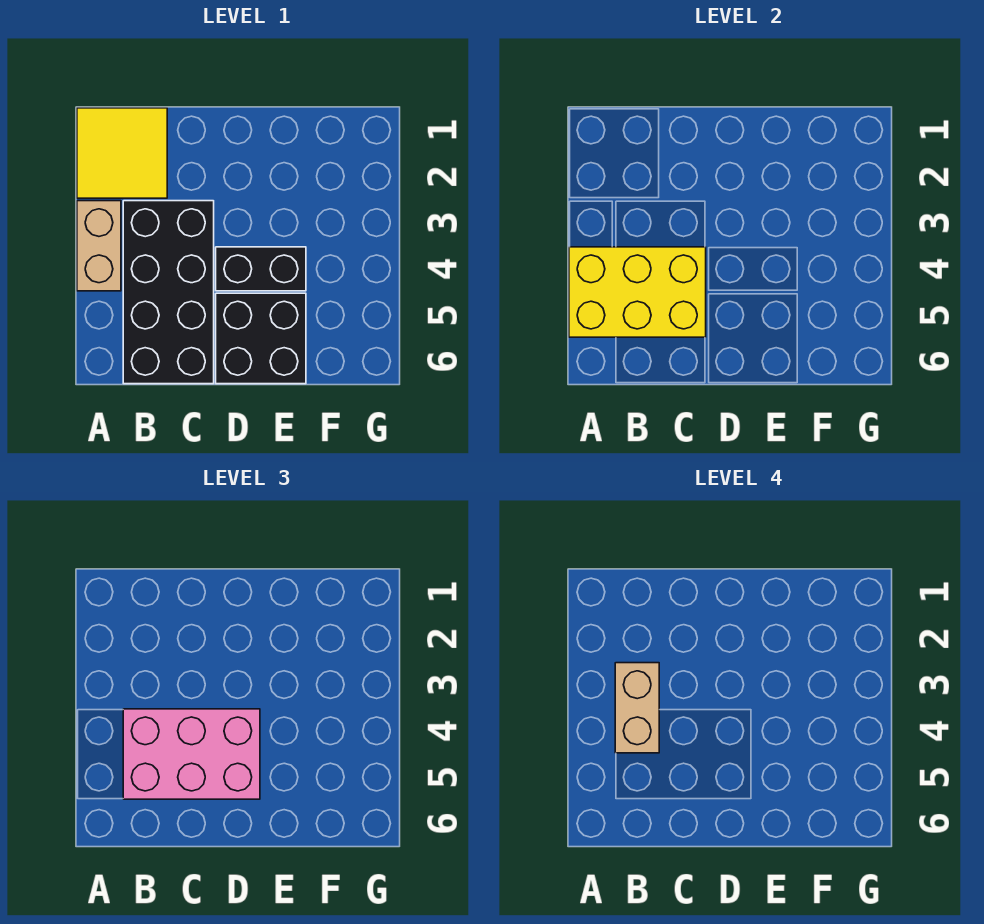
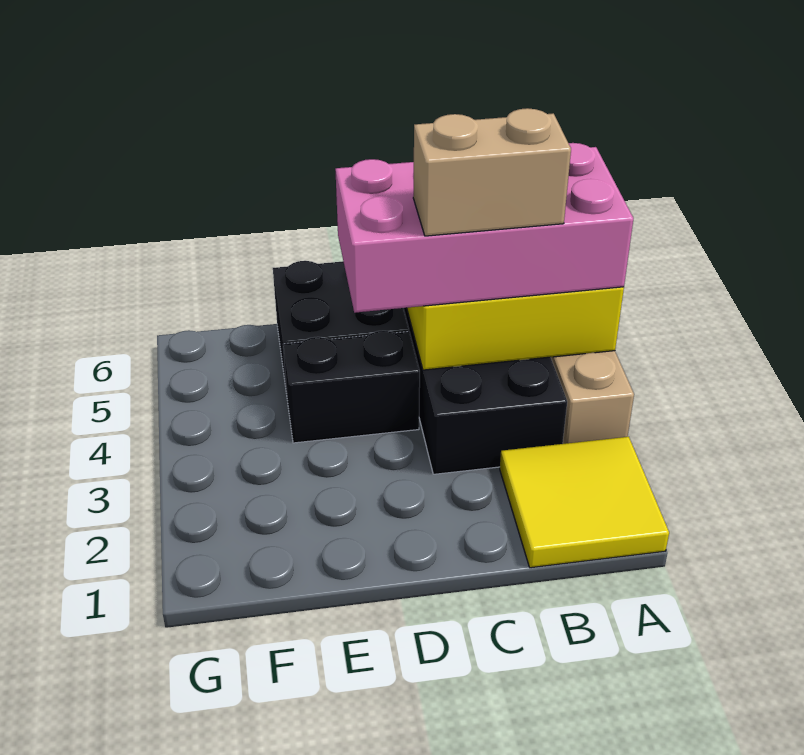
tan 1x2 brick [615,663,659,753] -> tan 1x2 brick turned to [413,108,571,236]
pink 2x3 brick [123,709,260,799] -> pink 2x4 brick [335,143,634,313]

